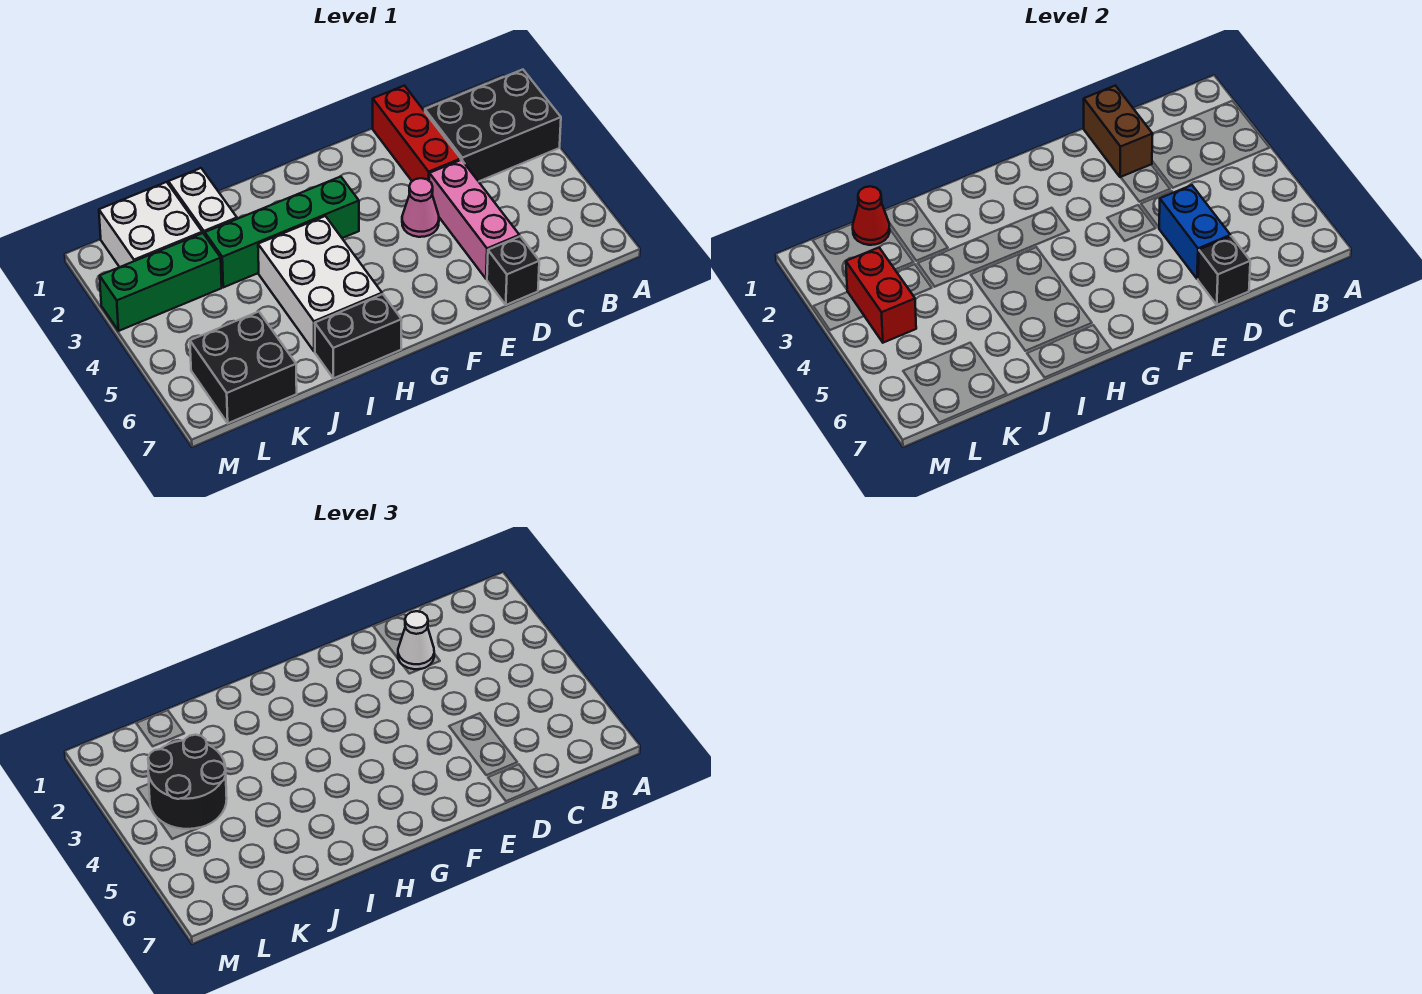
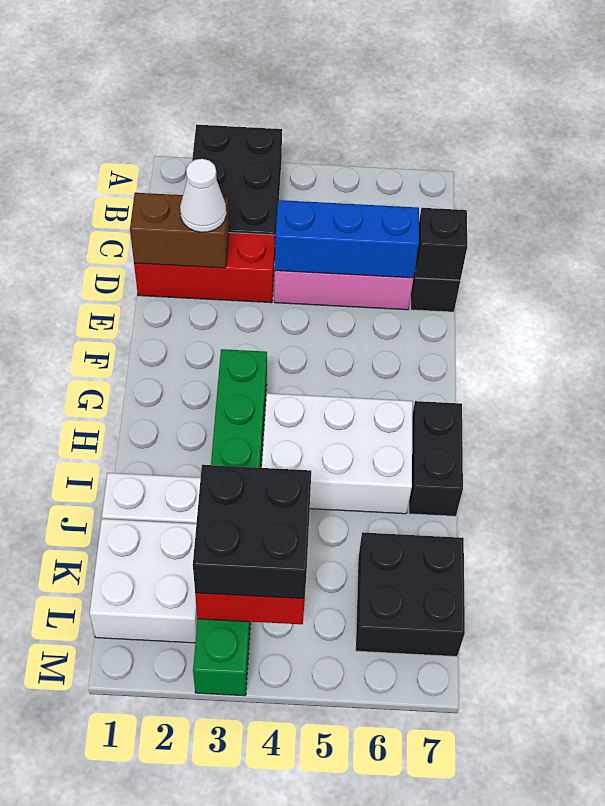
blue 1x2 brick [1159,185,1230,279] -> blue 1x3 brick [275,200,419,278]
pink 1x1 cone [402,178,439,237] -> none
red 1x1 cone [853,186,890,245] -> none
black 2x2 round brick [148,735,227,829] -> black 2x2 brick [193,465,311,599]

